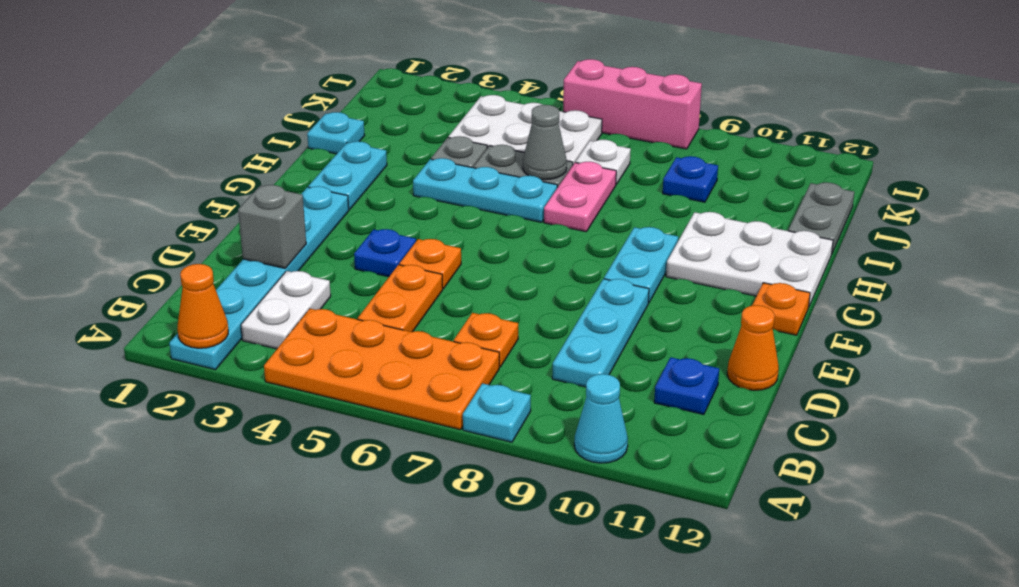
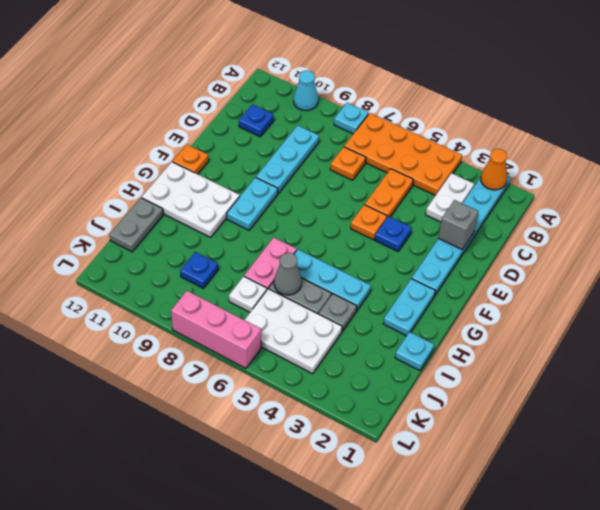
orange 1x1 cone [727,305,779,390] -> none

